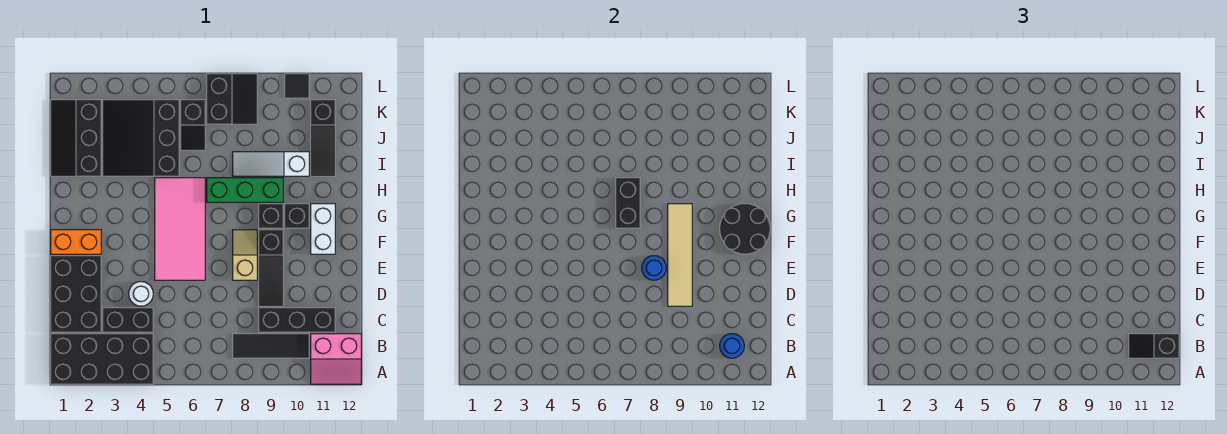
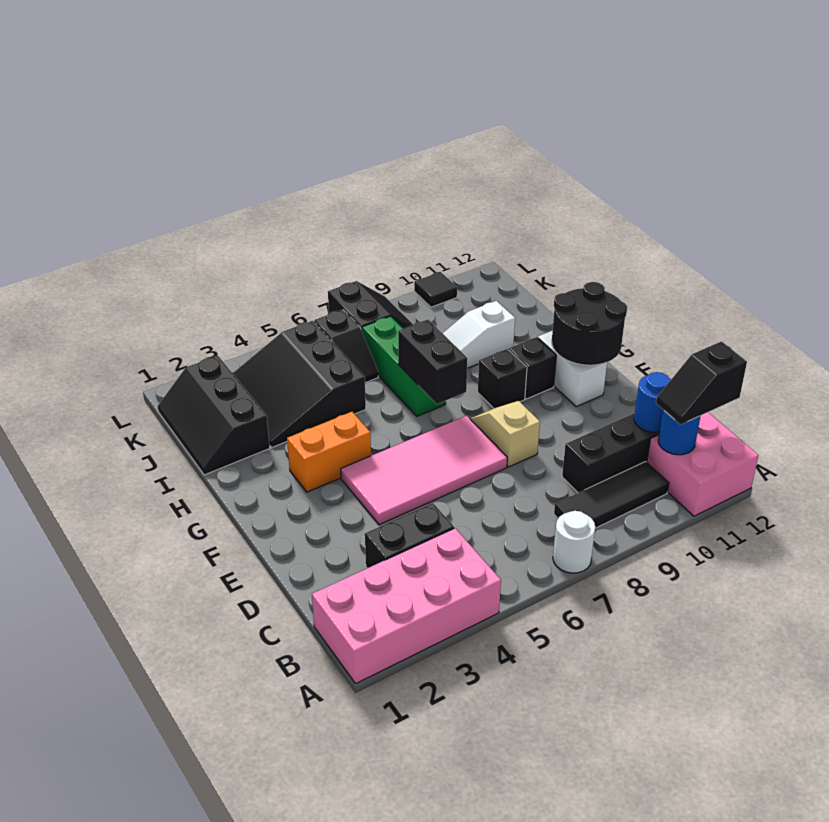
black 2x4 brick [51,334,153,384] -> pink 2x4 brick [312,528,501,683]
pink 2x2 slope [311,334,361,384] -> pink 2x2 brick [647,412,759,516]
black 2x3 brick [51,256,101,332] -> none
white 1x1 round brick [129,282,153,306] -> white 1x1 round brick moved to [553,511,595,573]
black 1x3 slope [259,230,283,306] -> none
tan 1x4 tile [668,204,692,306] -> none
pink 2x4 tile [155,178,205,280] -> pink 2x4 tile turned to [341,416,507,525]
blue 1x1 round brick [642,256,666,280] -> blue 1x1 round brick moved to [634,372,671,432]
orange 1x2 brick [51,230,101,254] -> orange 1x2 brick moved to [287,412,371,492]
green 1x3 brick [207,178,283,202] -> green 1x3 brick turned to [362,316,446,416]
black 1x3 slope [311,100,335,176] -> none

